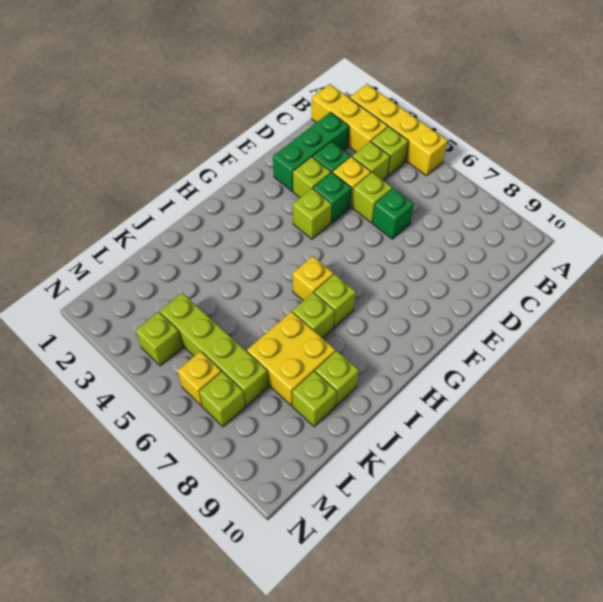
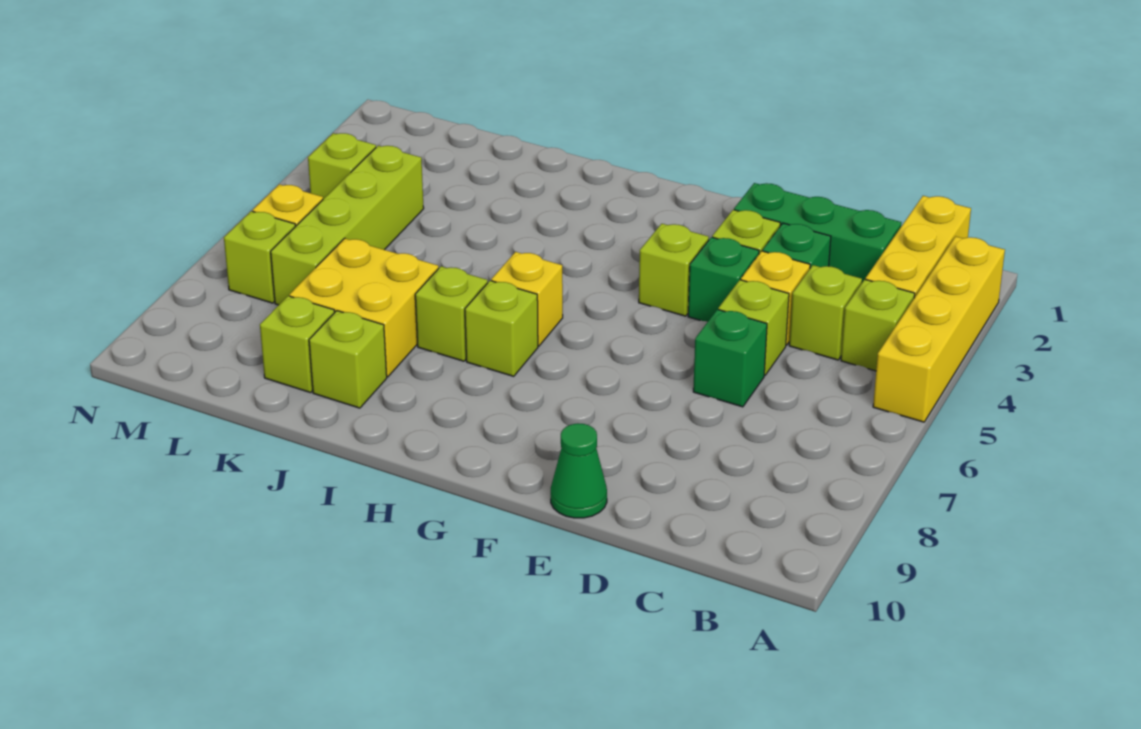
none -> green 1x1 cone [551,423,607,518]

